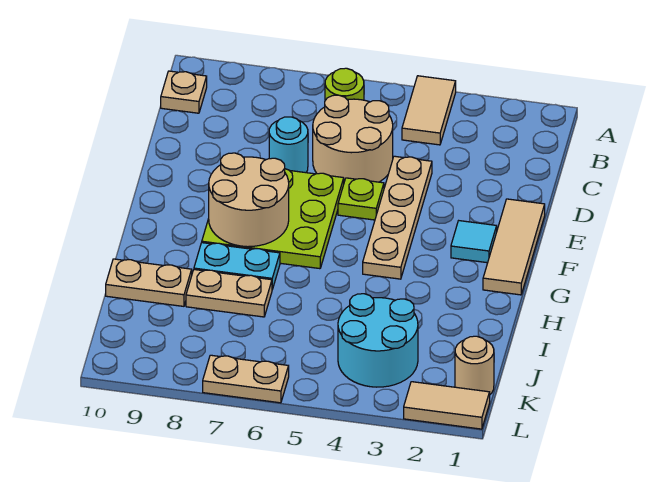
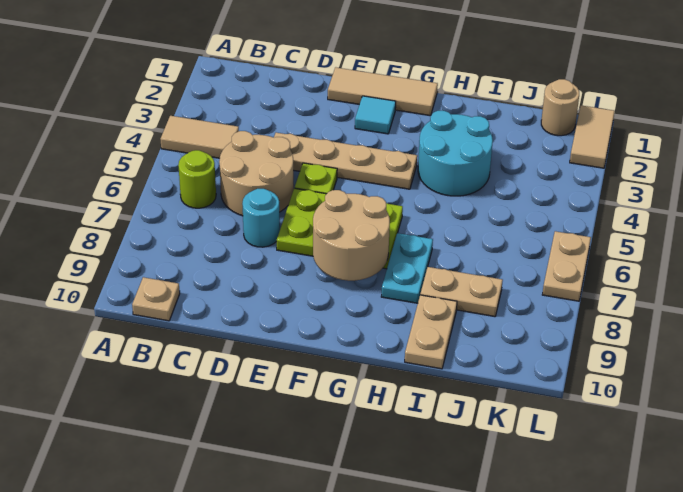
lime 3x3 plate [202,169,344,269] -> lime 2x3 plate [277,188,403,269]
tan 1x2 plate [186,270,272,317] -> tan 1x2 plate turned to [420,267,503,317]
cyan 2x2 round brick [338,294,418,387] -> cyan 2x2 round brick moved to [418,111,493,196]

